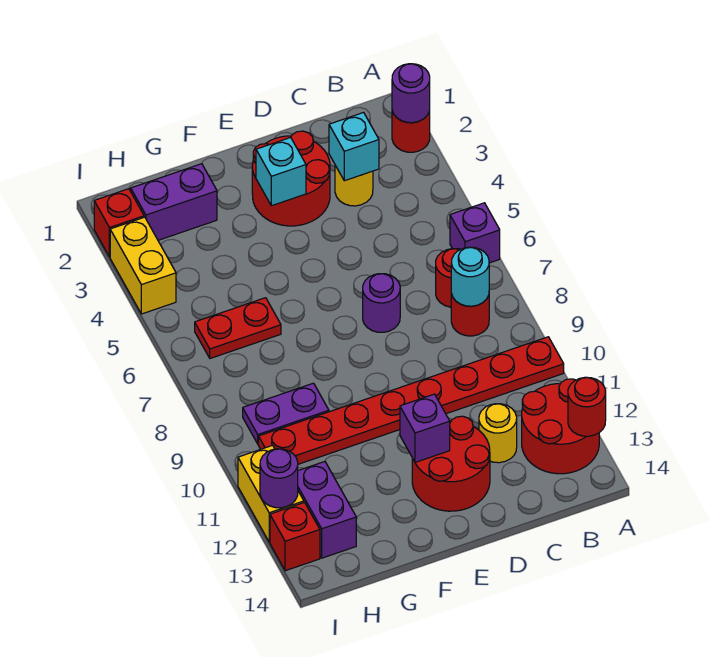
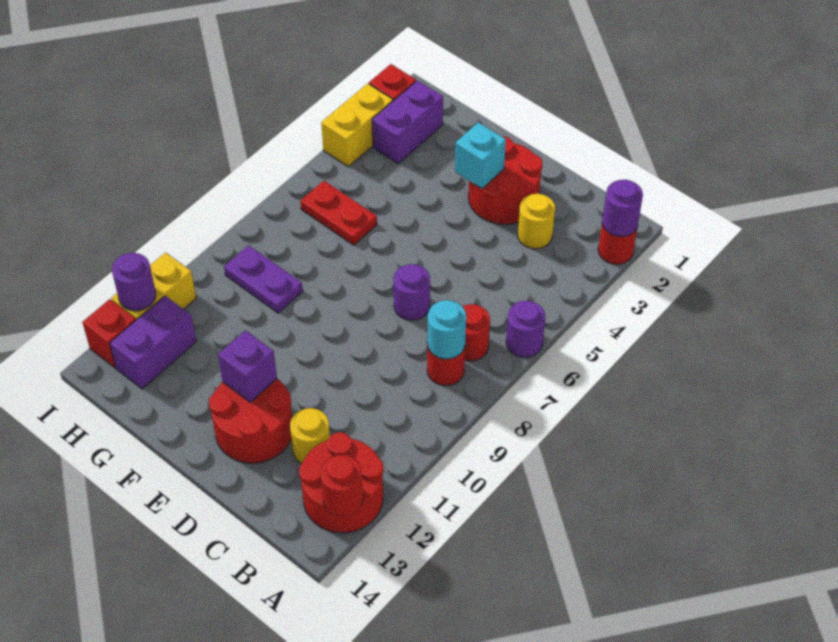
purple 1x1 brick [450,203,500,263] -> purple 1x1 round brick [506,301,545,357]
red 1x8 plate [258,337,564,464] -> none
cyan 1x1 brick [329,113,379,181] -> none
purple 1x2 brick [131,164,217,240] -> purple 1x2 brick turned to [372,81,443,164]

